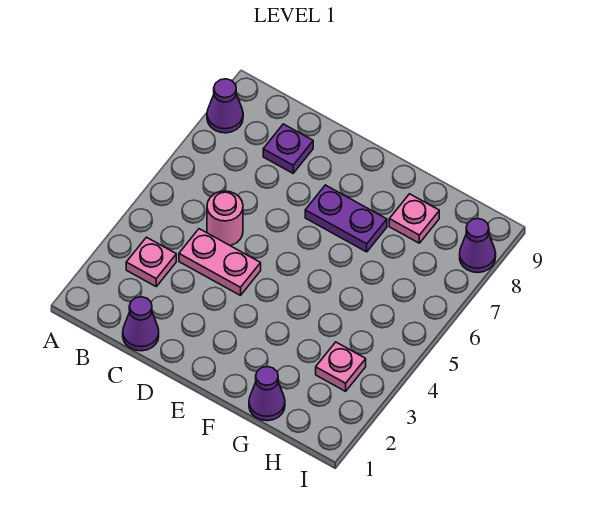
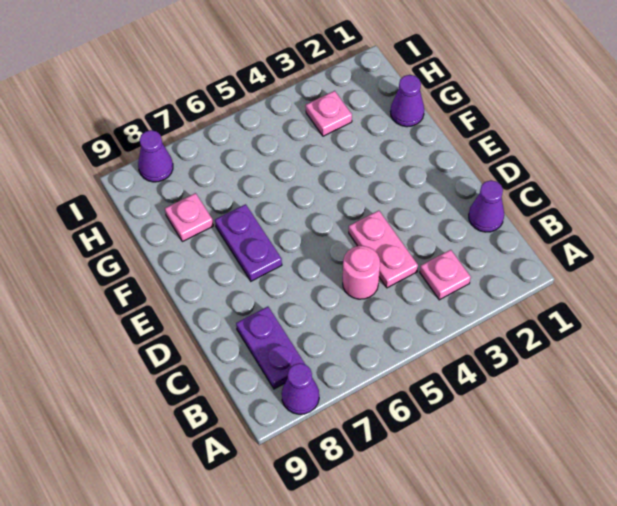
purple 1x1 plate [263,124,313,173] -> purple 1x2 plate [236,307,306,389]

